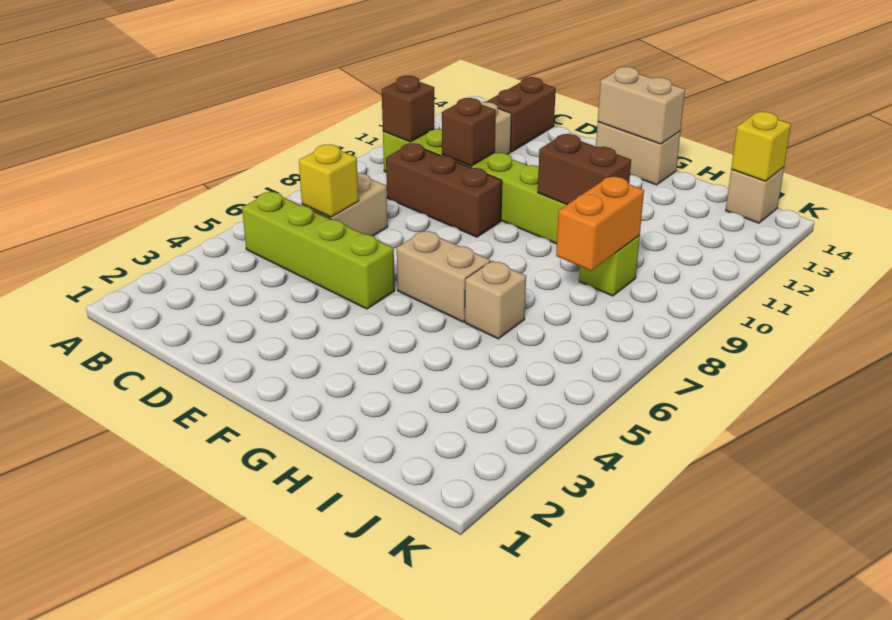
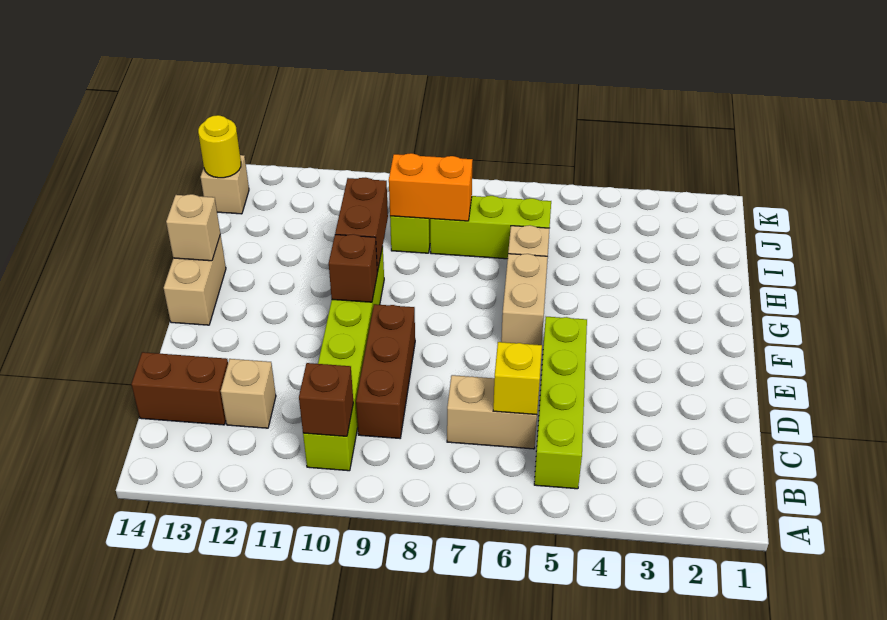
brown 1x1 brick [442,98,496,166] -> brown 1x1 brick moved to [329,234,377,302]
tan 1x2 brick [598,67,685,144] -> tan 1x1 brick [166,194,220,261]
none -> lime 1x3 brick [430,196,551,259]
yellow 1x1 brick [731,112,791,181] -> yellow 1x1 round brick [198,115,241,178]

